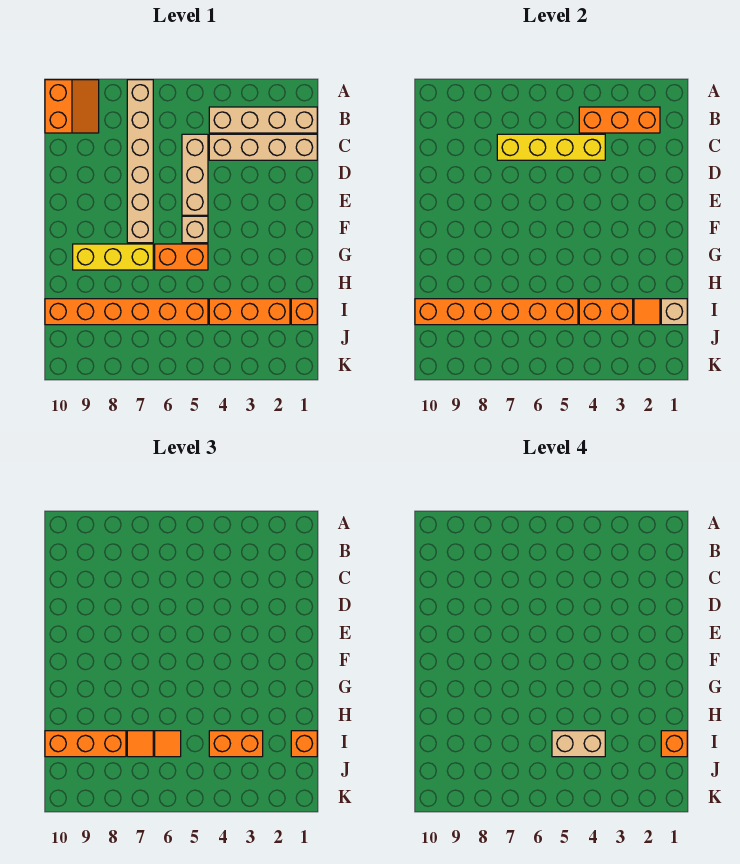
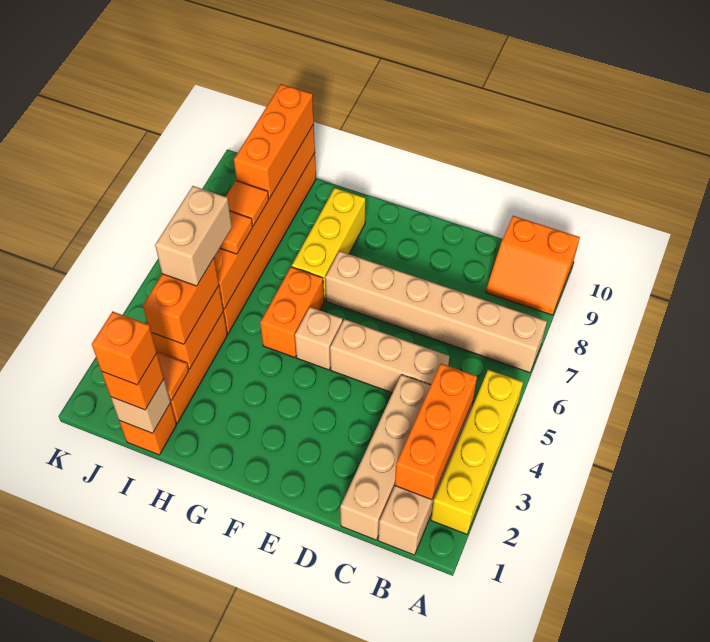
yellow 1x4 brick [497,134,605,160] -> yellow 1x4 brick moved to [431,370,523,534]

